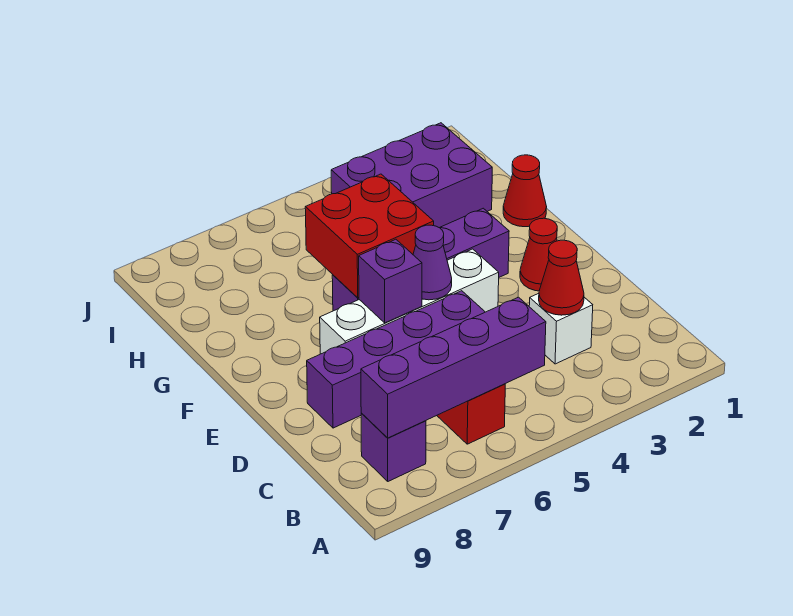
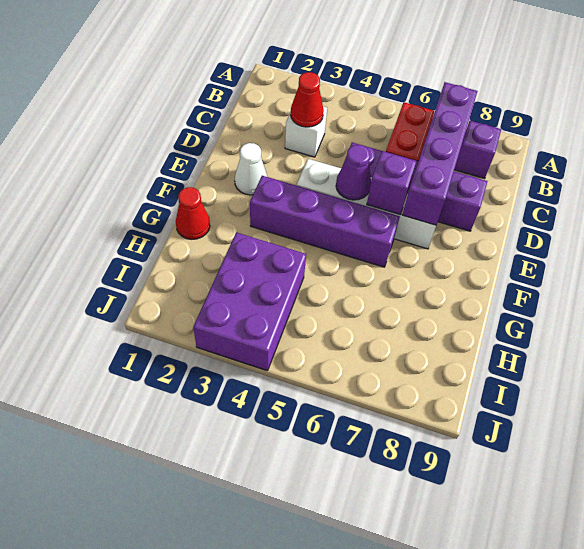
purple 1x4 brick [361,297,546,438] -> purple 1x4 brick turned to [402,82,478,225]
red 1x1 cone [520,218,557,291] -> white 1x1 cone [235,143,267,195]
red 2x2 brick [305,174,434,298] -> none
purple 2x3 brick [331,123,492,228] -> purple 2x3 brick turned to [193,232,306,371]

